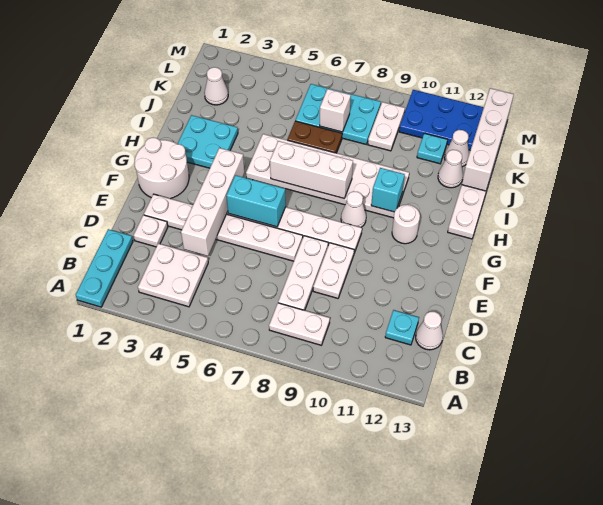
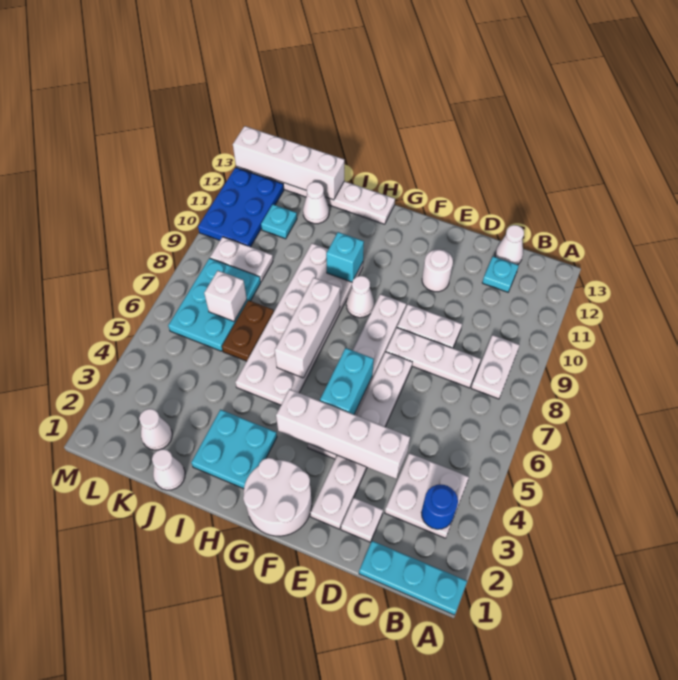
none -> blue 1x1 round brick [421,485,458,529]
white 1x1 round brick [392,205,420,244] -> white 1x1 round brick moved to [422,249,453,292]
white 1x1 cone [444,130,469,167] -> white 1x1 cone moved to [152,449,185,490]

